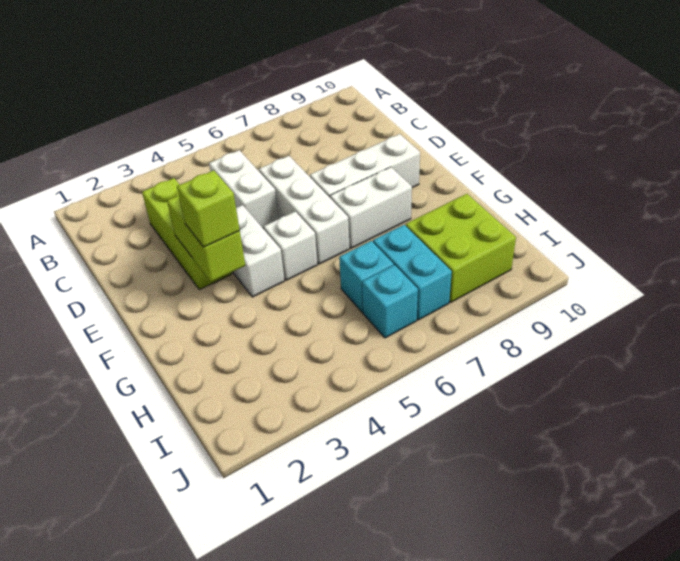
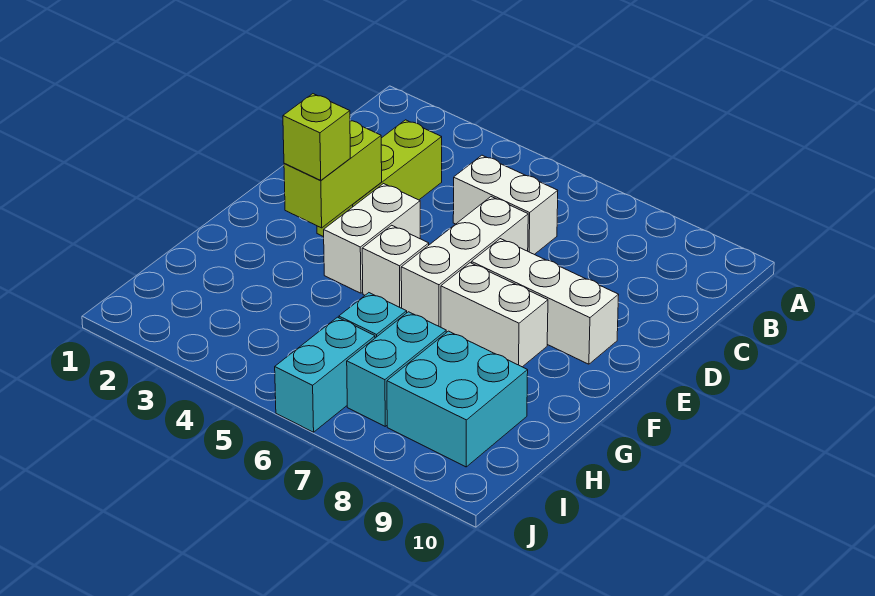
white 1x2 brick [209,150,279,228] -> white 1x2 brick turned to [453,155,558,255]
lime 2x2 brick [406,194,516,302] -> cyan 2x2 brick [387,331,528,467]
cyan 1x1 brick [362,265,418,338] -> cyan 1x2 brick [275,317,375,432]

